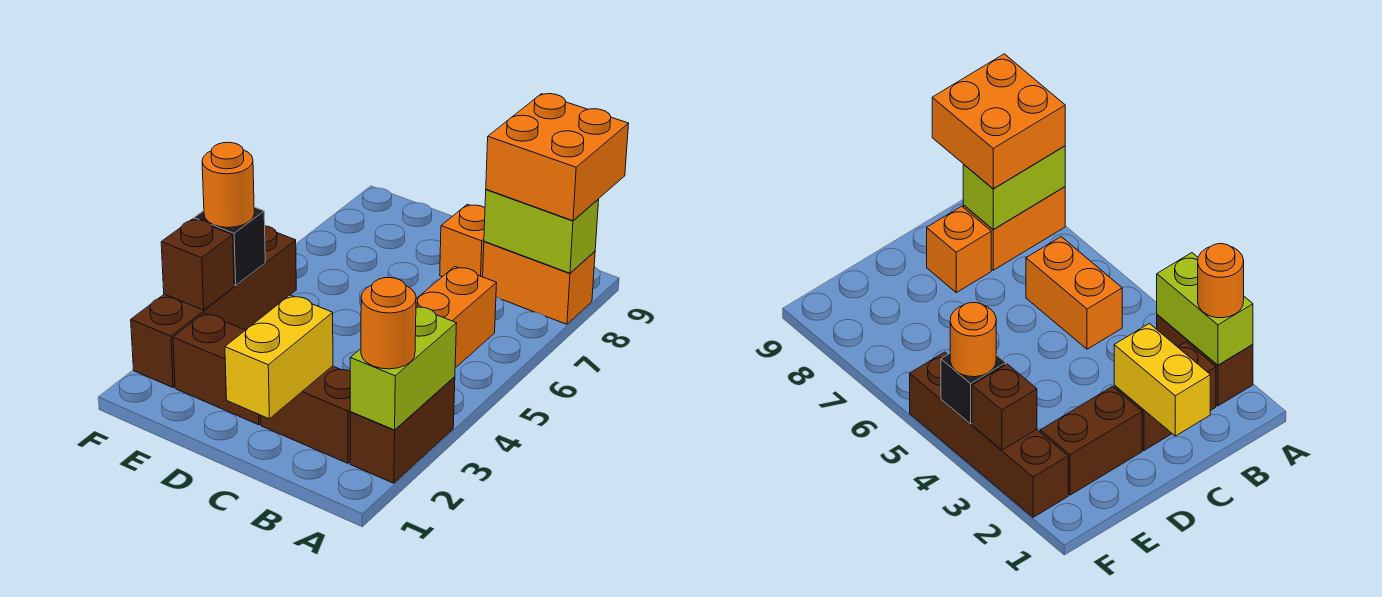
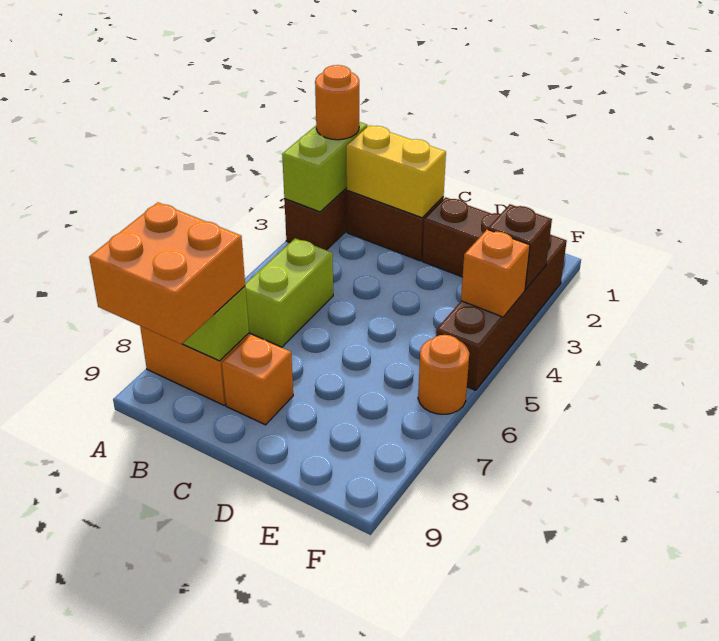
orange 1x2 brick [416,267,497,368] -> lime 1x2 brick [245,238,333,347]
yellow 1x2 brick [225,295,333,419] -> yellow 1x2 brick turned to [346,125,446,218]
black 1x1 brick [194,207,265,286] -> orange 1x1 brick [461,229,530,317]
orange 1x1 round brick [202,142,254,228] -> orange 1x1 round brick moved to [418,335,469,414]

